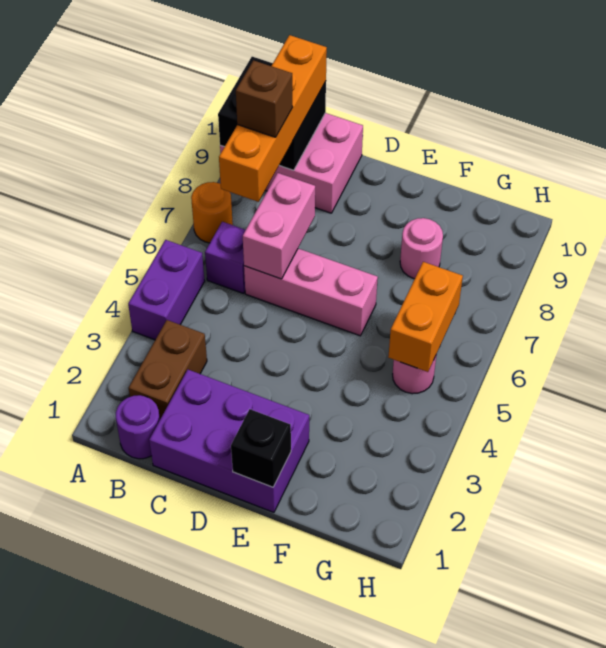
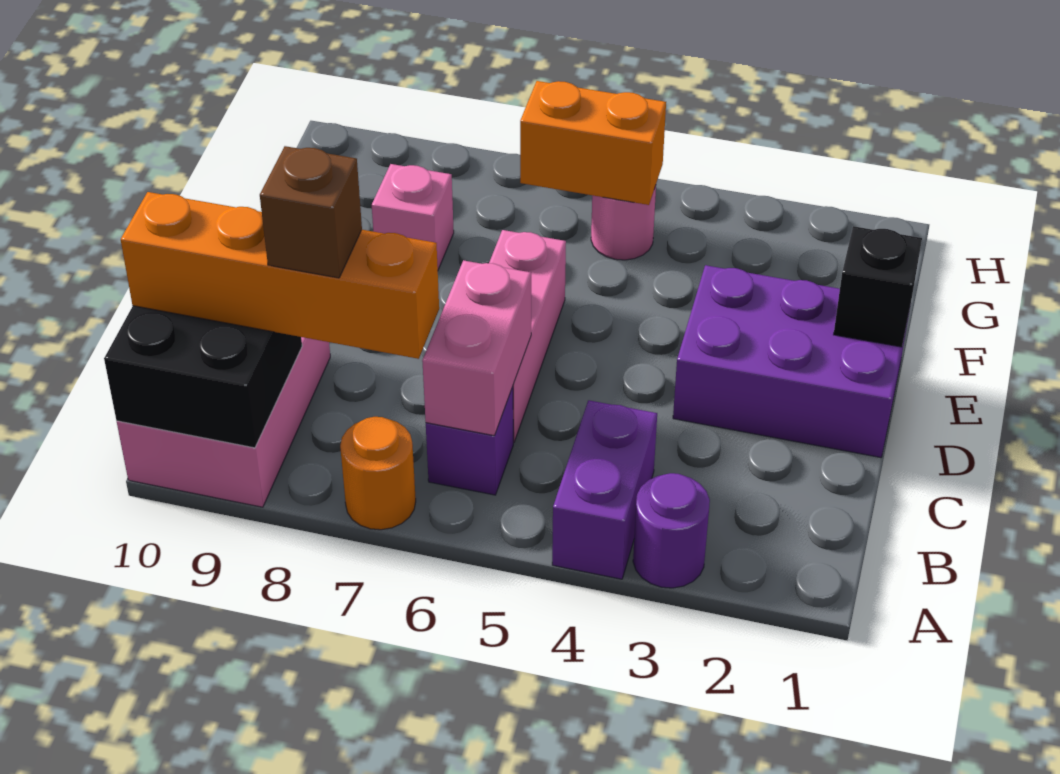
purple 1x2 brick [128,240,205,340] -> purple 1x2 brick turned to [552,400,657,579]
purple 1x1 round brick [116,395,160,459] -> purple 1x1 round brick moved to [633,473,710,588]
brown 1x2 brick [129,320,207,419] -> none
purple 2x3 brick [149,370,309,512] -> purple 2x3 brick turned to [673,265,910,457]
pink 1x2 brick [243,173,315,279] -> pink 1x2 brick turned to [422,260,531,436]
pink 1x1 round brick [400,218,443,279] -> pink 1x1 brick [372,164,454,269]

